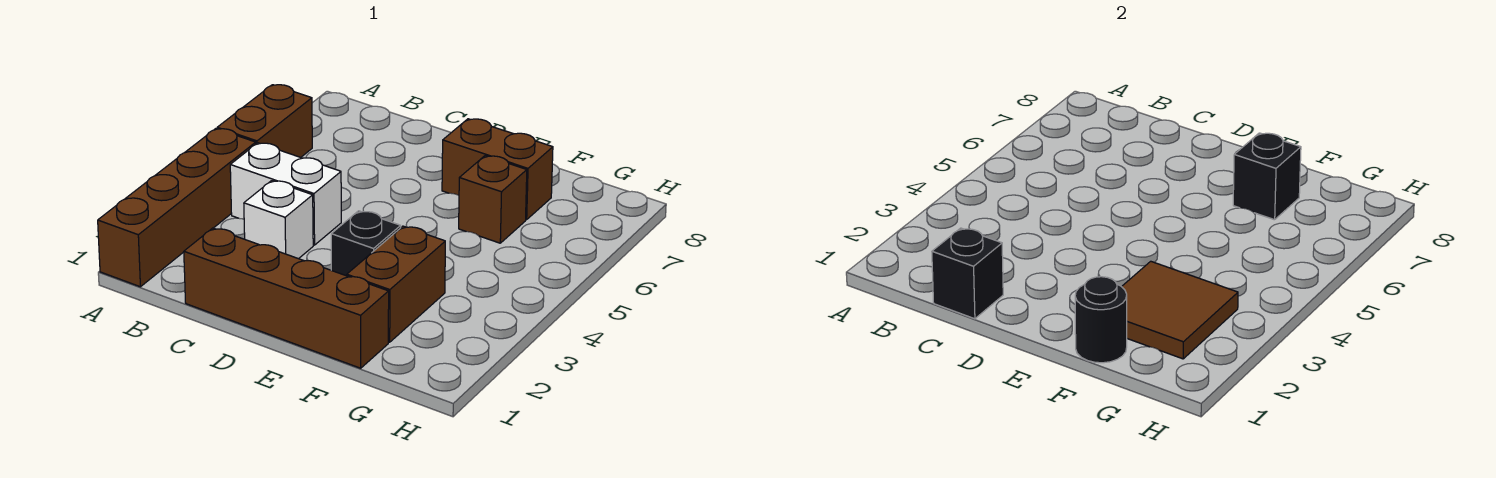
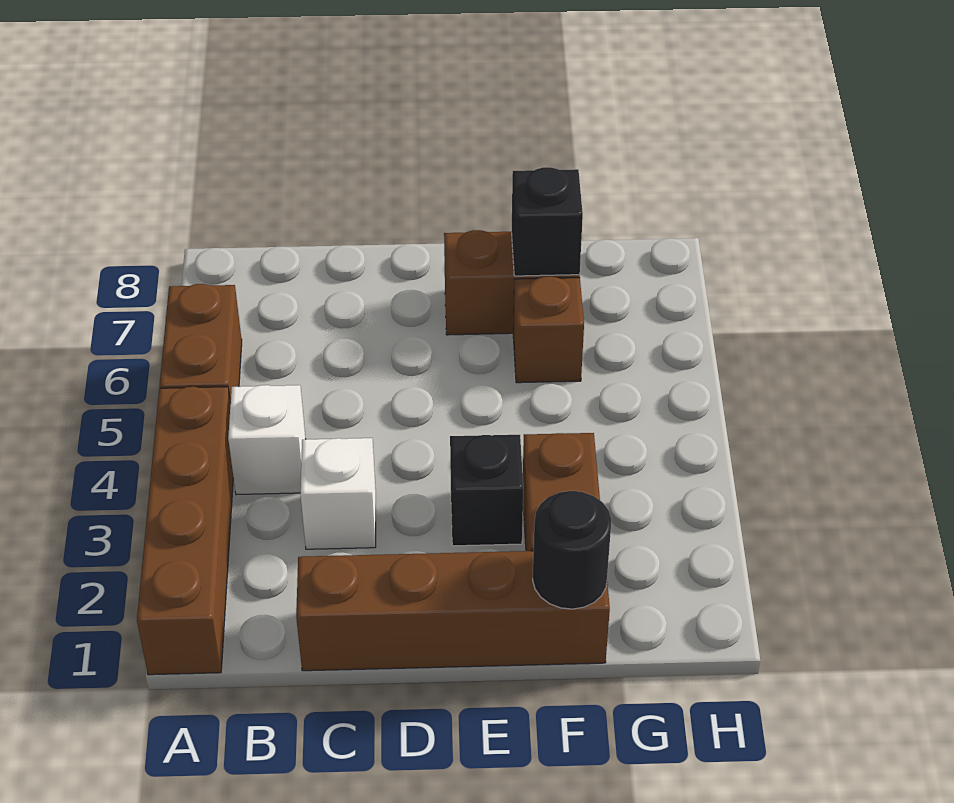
white 1x2 brick [230,143,341,245] -> white 1x1 brick [228,385,305,495]
black 1x1 brick [932,228,1003,319] -> none
brown 2x2 tile [1122,261,1238,359] -> none

